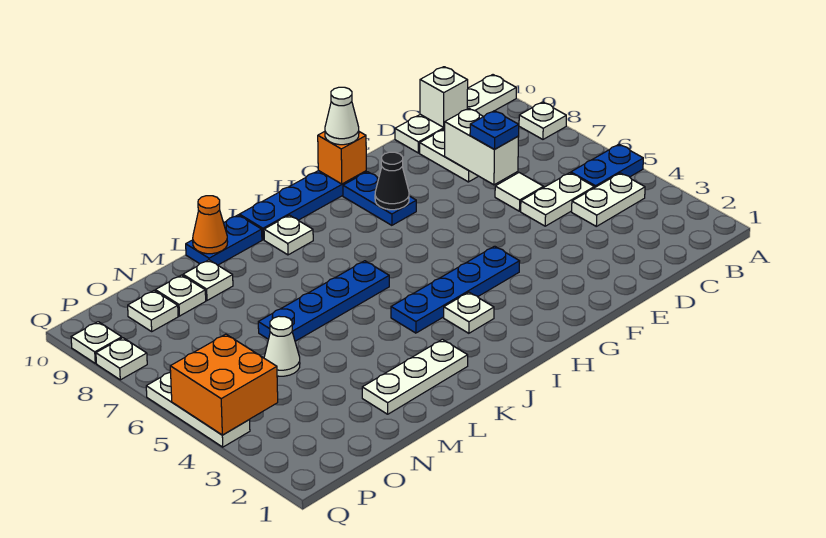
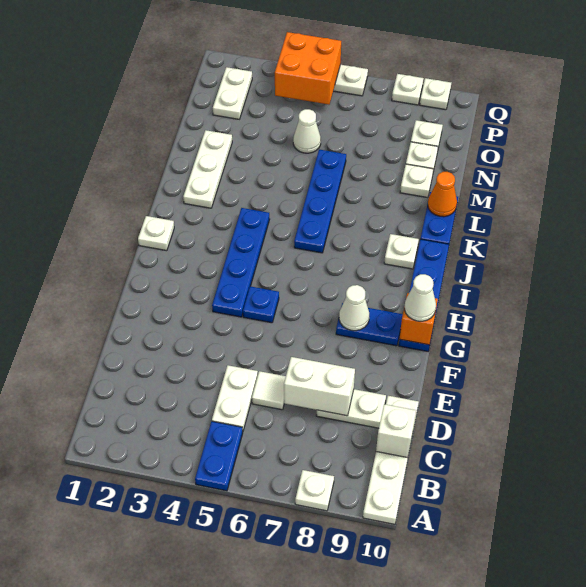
white 1x2 plate [572,173,645,226] -> white 1x2 plate moved to [213,67,252,119]
blue 1x1 plate [470,111,519,149] -> blue 1x1 plate moved to [243,286,279,323]
black 1x1 cone [375,152,409,210] -> white 1x1 cone [339,285,369,331]
white 1x1 plate [444,292,494,333] -> white 1x1 plate moved to [138,216,174,251]

